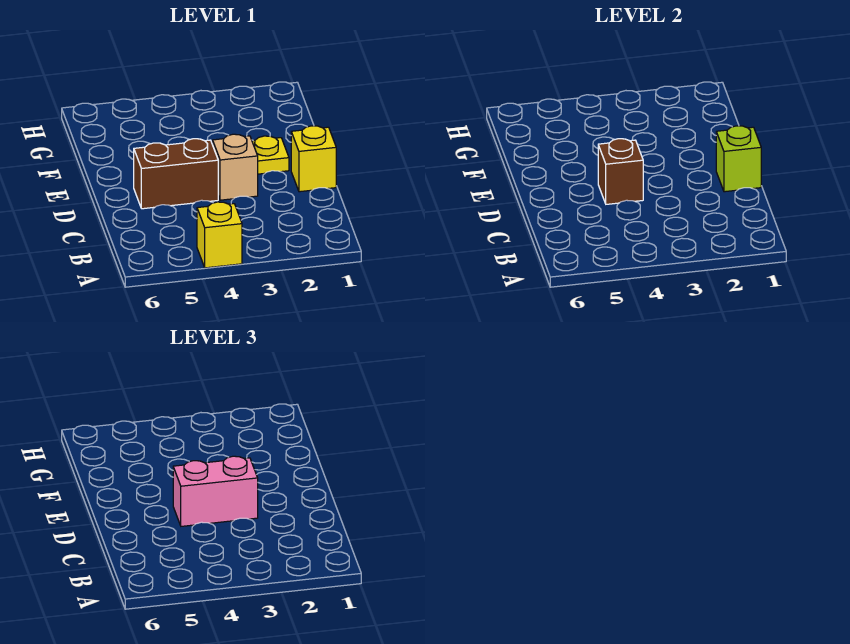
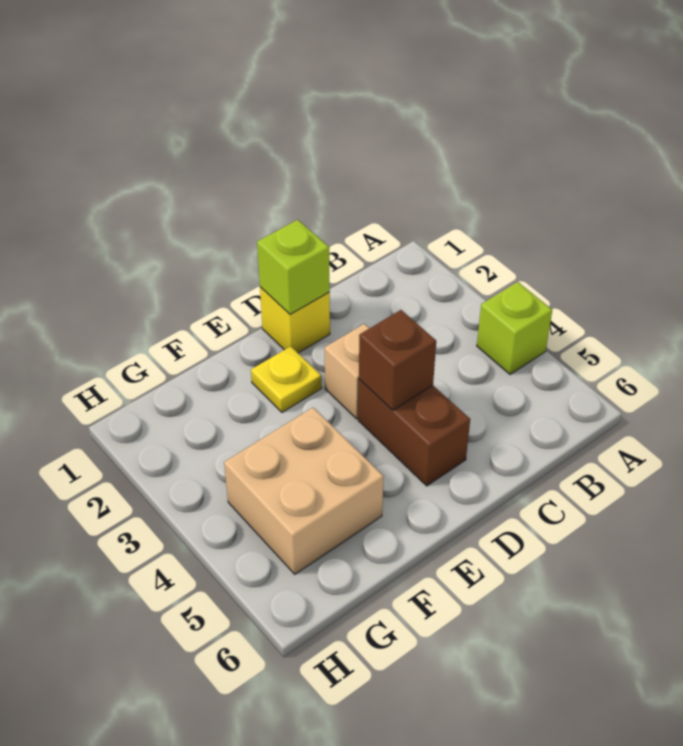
yellow 1x1 brick [197,202,242,268] -> lime 1x1 brick [477,282,552,374]
pink 1x2 brick [173,456,258,526] -> none
none -> tan 2x2 brick [224,408,384,574]

